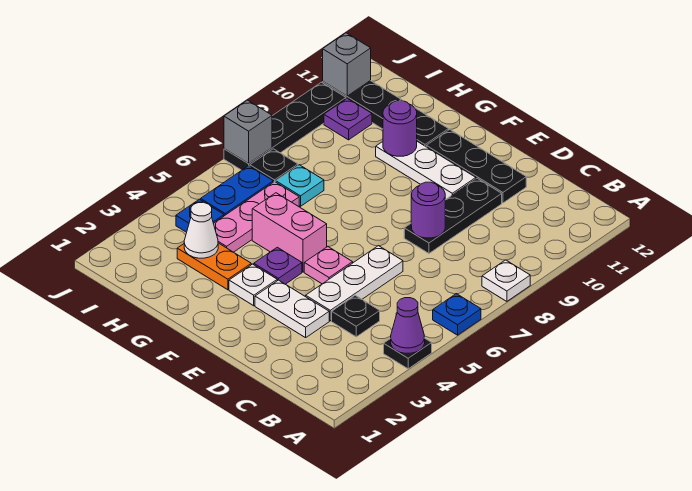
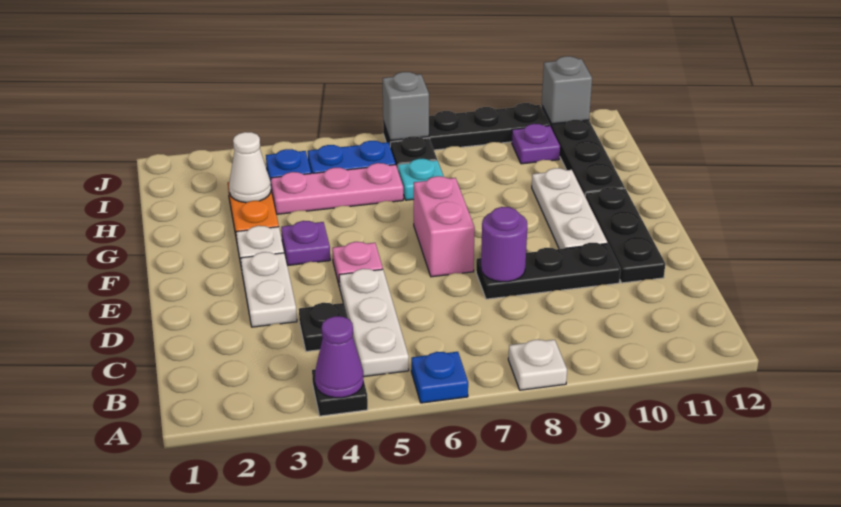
white 1x3 plate [306,246,403,321] -> white 1x3 plate turned to [339,269,409,377]
pink 1x2 brick [252,193,327,272] -> pink 1x2 brick moved to [414,176,475,277]
purple 1x1 round brick [383,101,417,156] -> none

